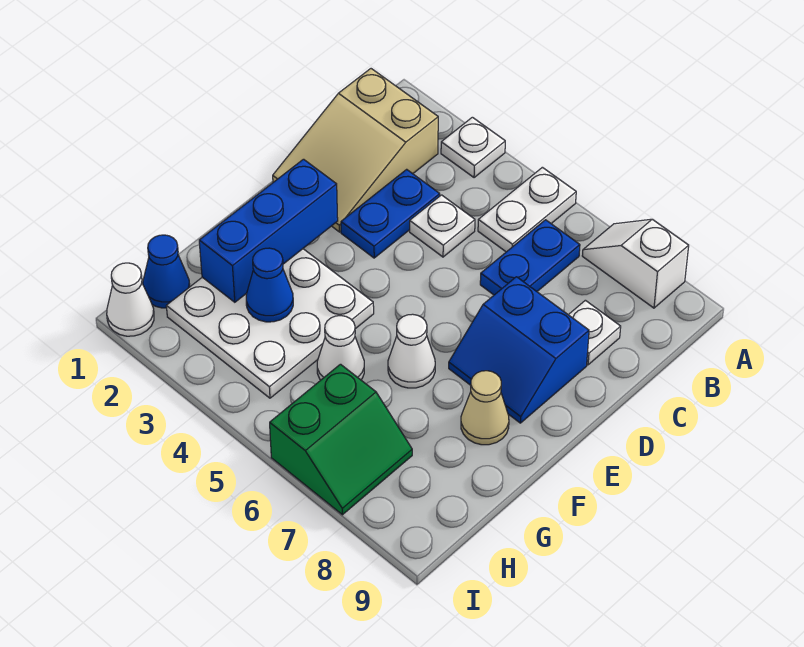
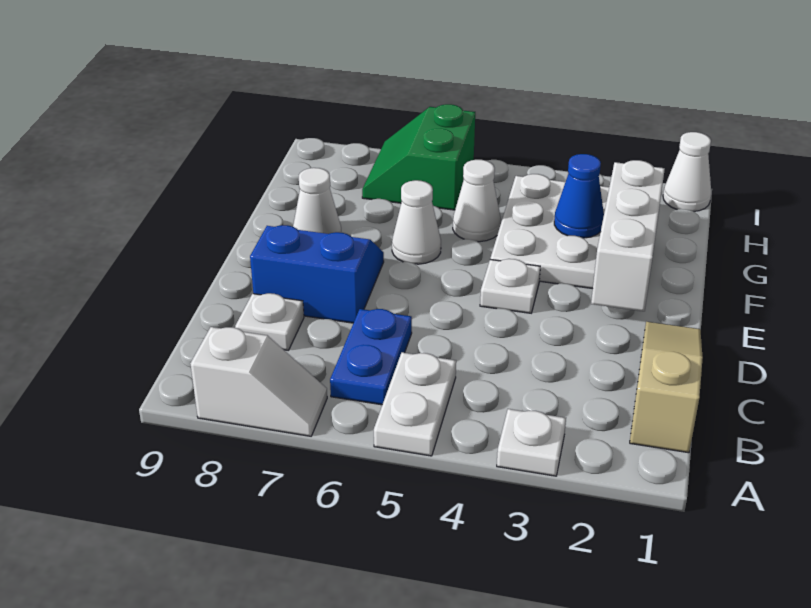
tan 2x3 slope [273,69,438,232] -> tan 1x3 slope [630,322,703,453]
blue 1x2 plate [341,169,440,258] -> none
white 1x1 plate [410,195,475,257] -> white 1x1 plate moved to [480,259,540,313]
blue 1x3 brick [199,159,338,302] -> white 1x3 brick [591,160,665,311]
tan 1x1 cone [461,371,509,445] -> white 1x1 cone [293,168,341,234]
blue 1x1 cone [143,235,190,308] -> none

